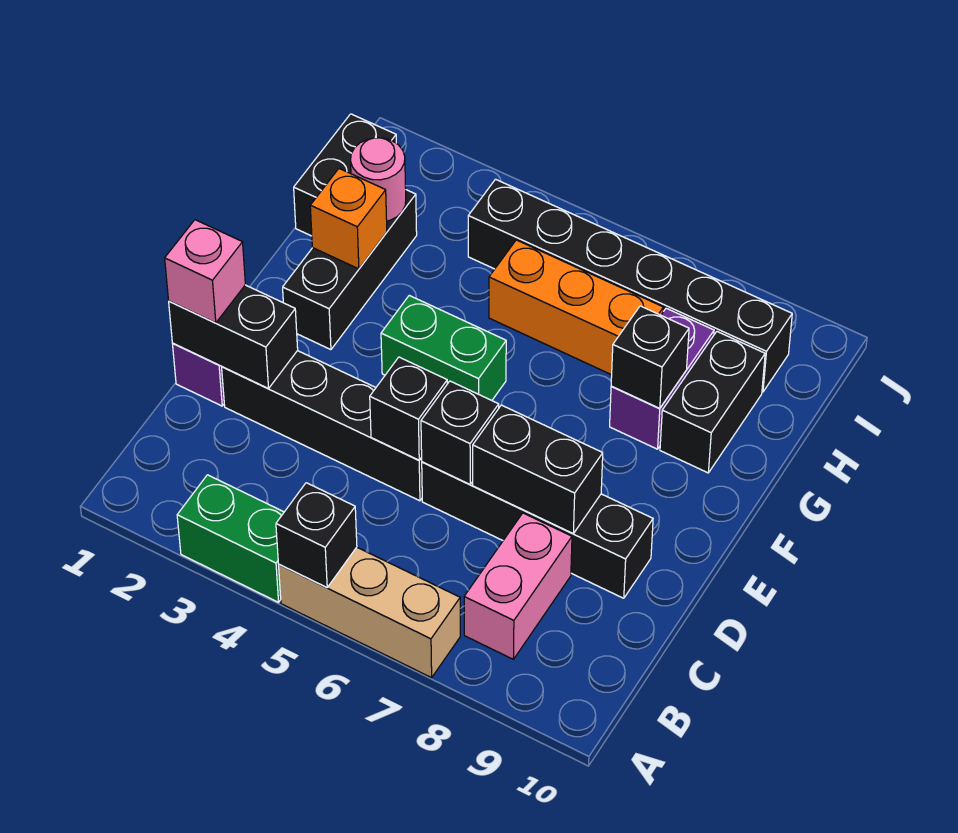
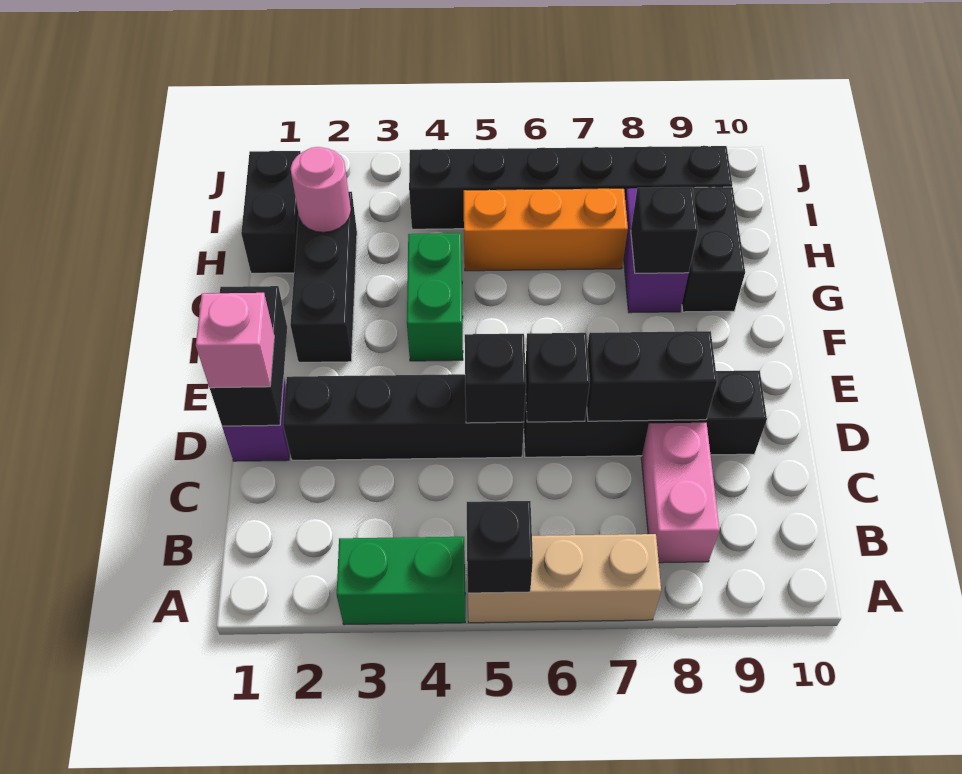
black 1x2 brick [169,285,298,389] -> black 1x2 brick turned to [210,286,287,426]
green 1x2 brick [381,295,506,400] -> green 1x2 brick turned to [407,233,463,361]
orange 1x1 brick [310,169,387,269] -> none

